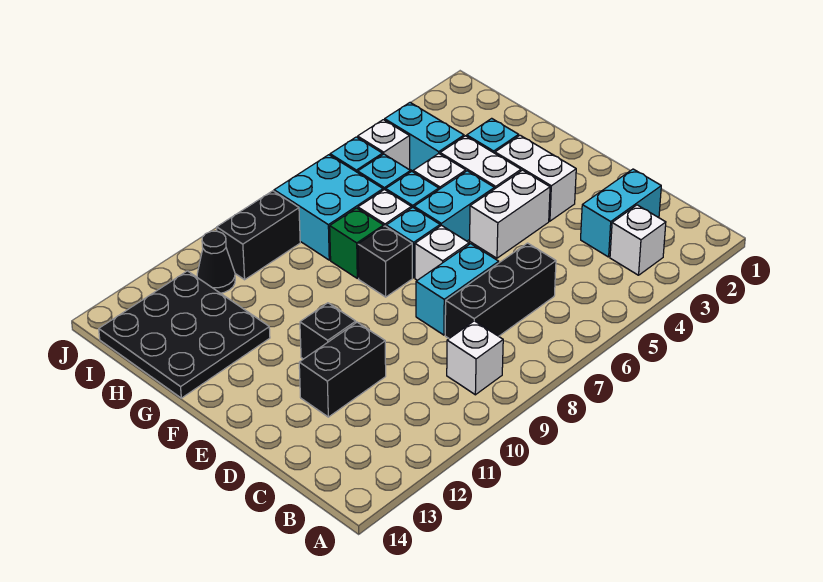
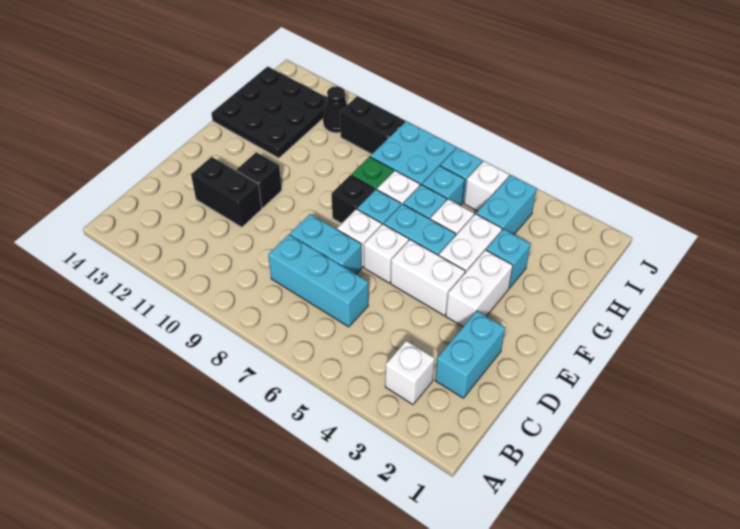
white 1x1 brick [447,321,503,395] -> white 1x1 brick moved to [364,224,409,283]
cyan 1x2 brick [581,169,661,257] -> cyan 1x2 brick turned to [435,311,505,398]
black 1x3 brick [445,243,556,338] -> cyan 1x3 brick [268,235,368,327]

